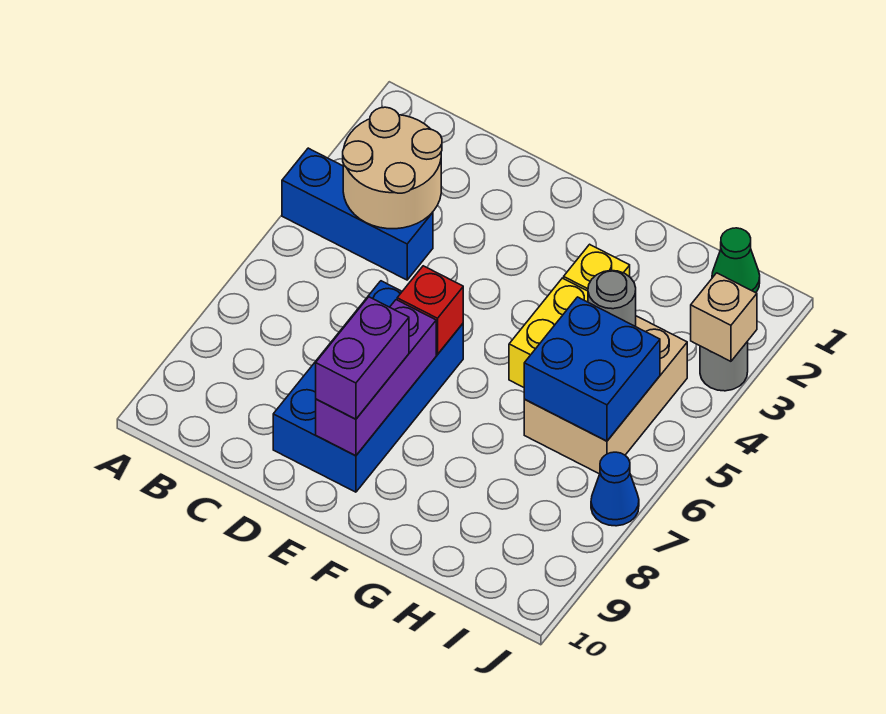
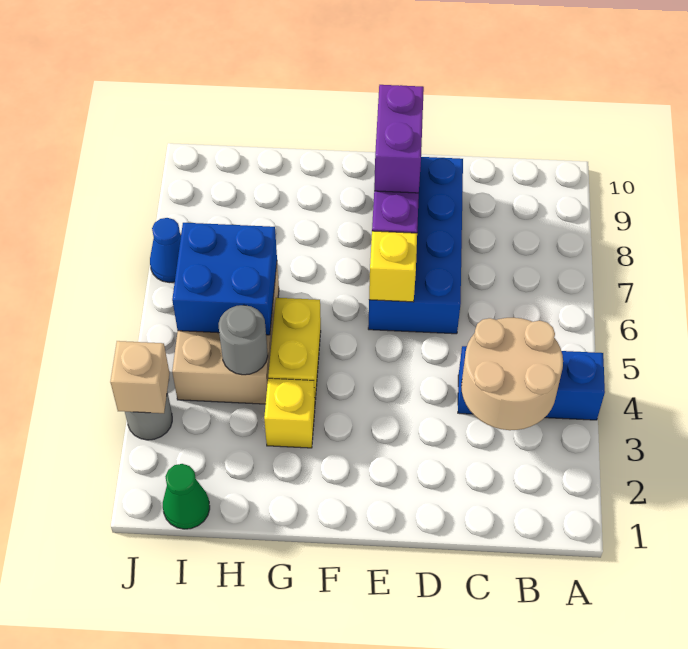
red 1x1 brick [397,266,463,354] -> yellow 1x1 brick [369,231,417,302]

